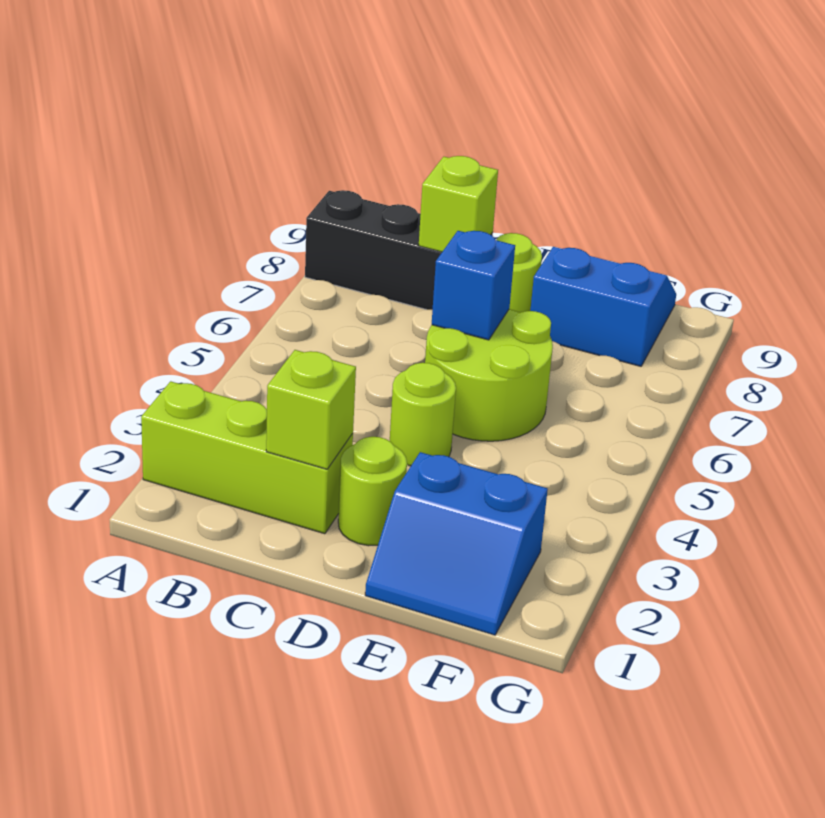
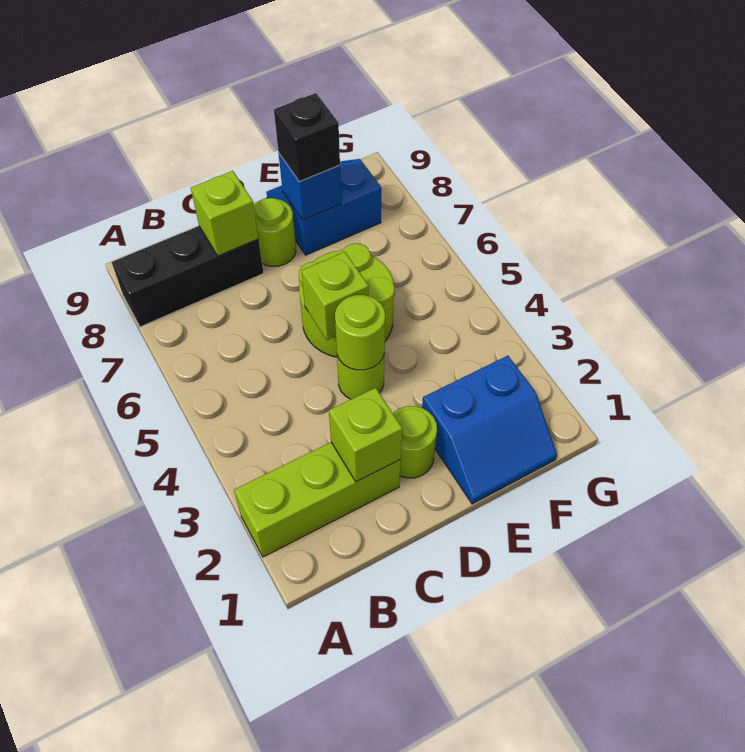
none -> lime 1x1 round brick [335,295,385,370]
none -> lime 1x1 brick [302,252,369,340]
blue 1x1 brick [432,231,515,340] -> blue 1x1 brick moved to [279,154,341,220]
none -> black 1x1 brick [274,93,340,182]

